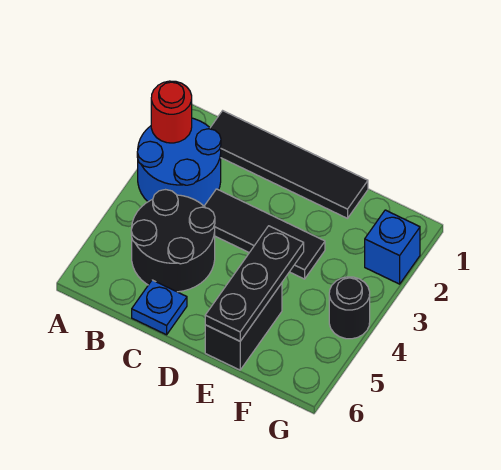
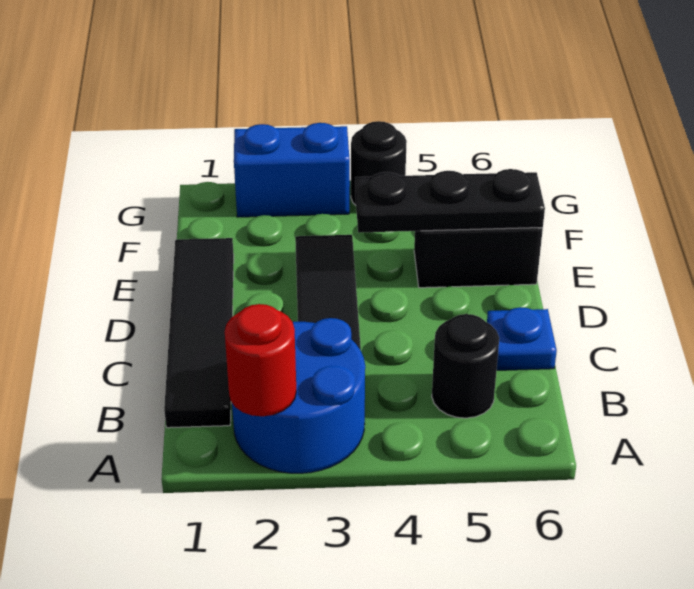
black 2x2 round brick [131,190,215,292] -> black 1x1 round brick [432,314,499,418]
blue 1x1 brick [365,210,420,284] -> blue 1x2 brick [234,123,350,217]

